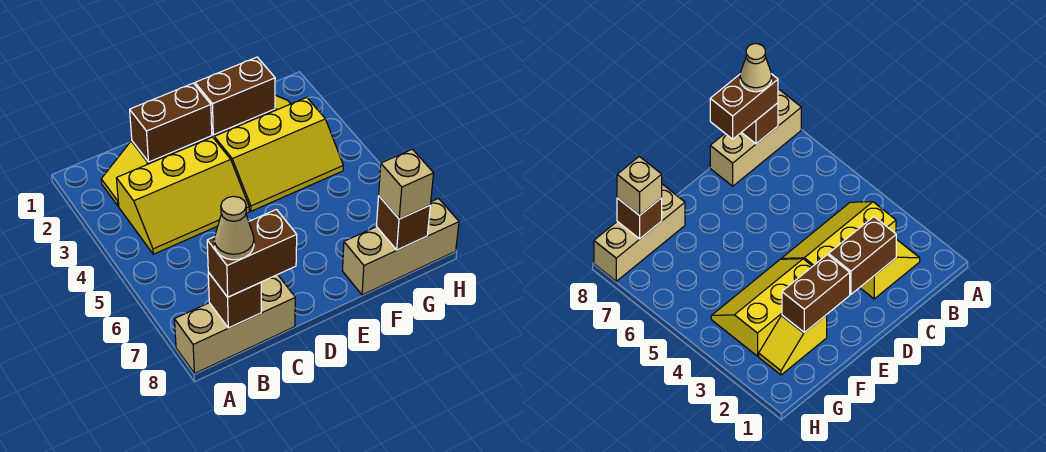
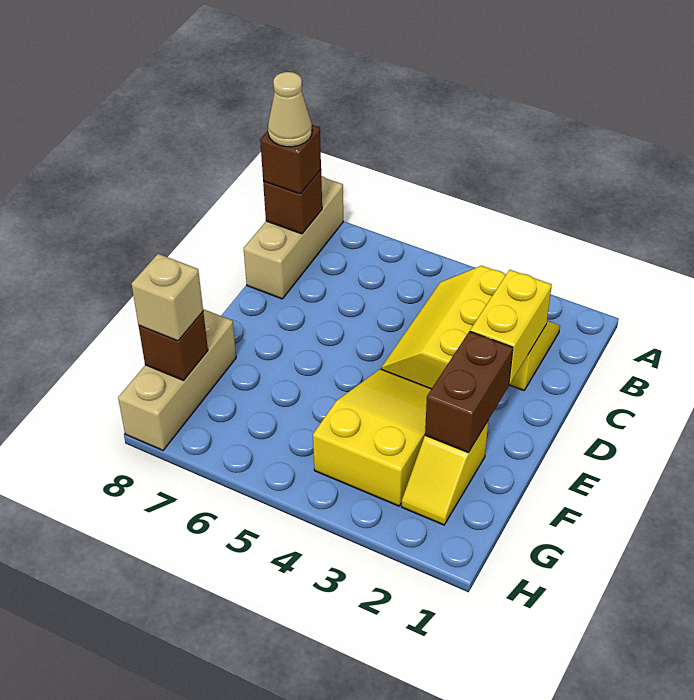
brown 1x2 brick [207,209,297,297] -> brown 1x1 brick [260,125,321,194]
brown 1x2 brick [130,83,212,162] -> yellow 1x2 brick [470,270,552,385]
yellow 2x3 slope [214,97,343,211] -> yellow 2x3 slope turned to [313,369,431,506]

